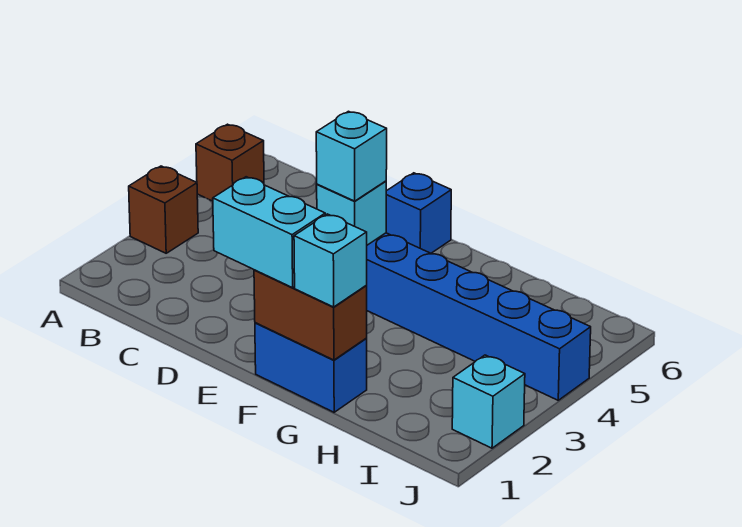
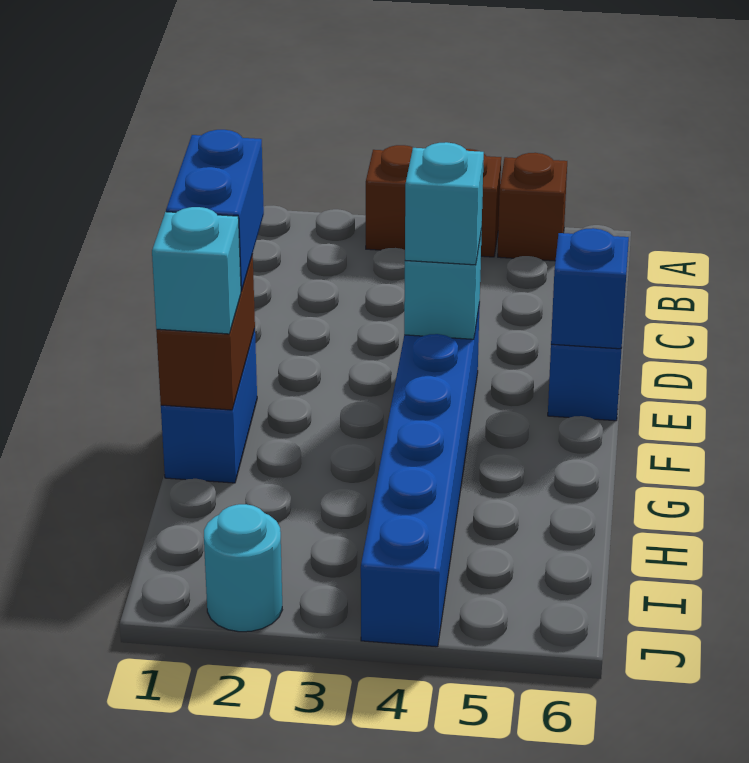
brown 1x1 brick [129,166,198,253] -> brown 1x2 brick [366,145,501,257]
cyan 1x2 brick [213,177,325,288] -> blue 1x2 brick [166,130,264,291]
none -> blue 1x1 brick [551,228,629,349]
cyan 1x1 brick [452,355,525,448] -> cyan 1x1 round brick [204,504,282,632]

